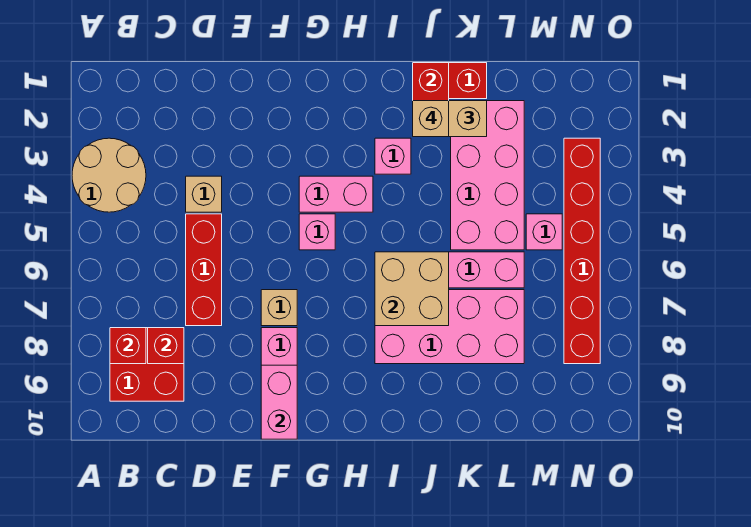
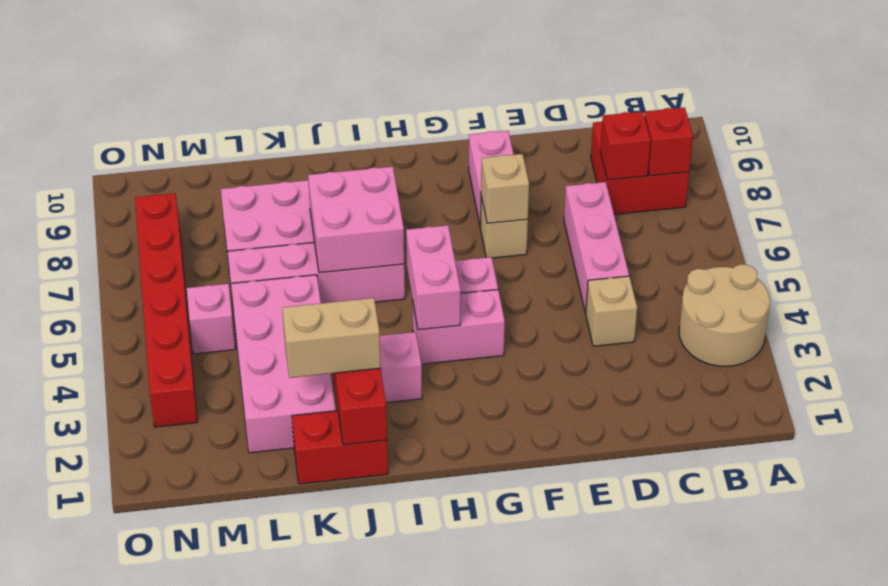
red 1x3 brick [186,214,222,326] -> pink 1x3 brick [564,182,629,313]
pink 1x2 brick [261,365,297,439] -> pink 1x2 brick moved to [406,225,461,330]
tan 2x2 brick [375,252,449,326] -> pink 2x2 brick [308,167,404,273]
tan 1x1 brick [413,101,449,137] -> tan 1x1 brick moved to [481,154,529,223]

